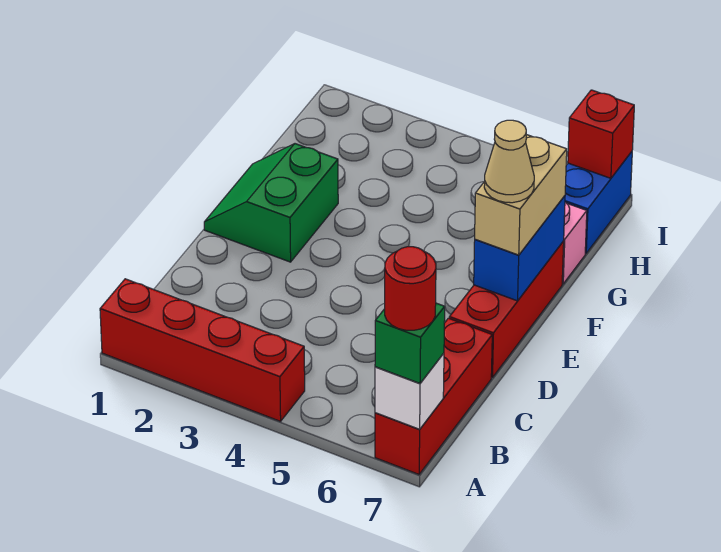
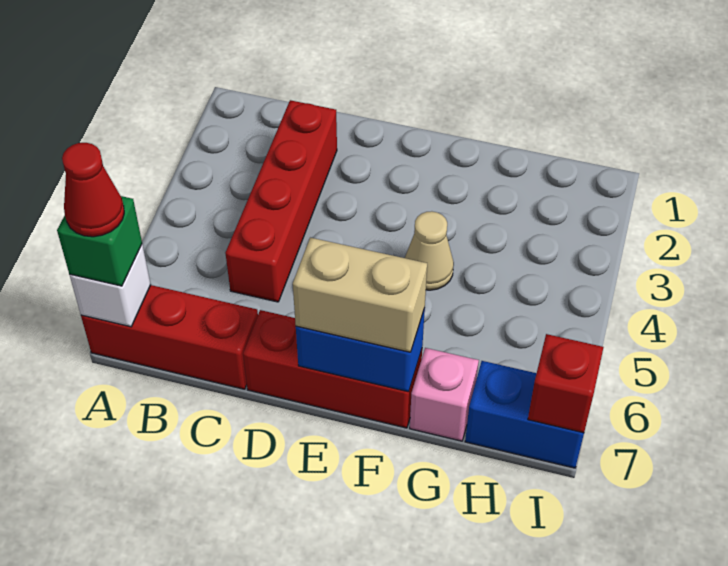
red 1x4 brick [100,279,305,421] -> red 1x4 brick moved to [225,100,337,302]
red 1x1 round brick [385,247,436,330] -> red 1x1 cone [62,143,124,237]
green 2x2 slope [204,144,338,262] -> none
tan 1x1 cone [484,120,534,203] -> tan 1x1 cone moved to [405,211,454,290]

